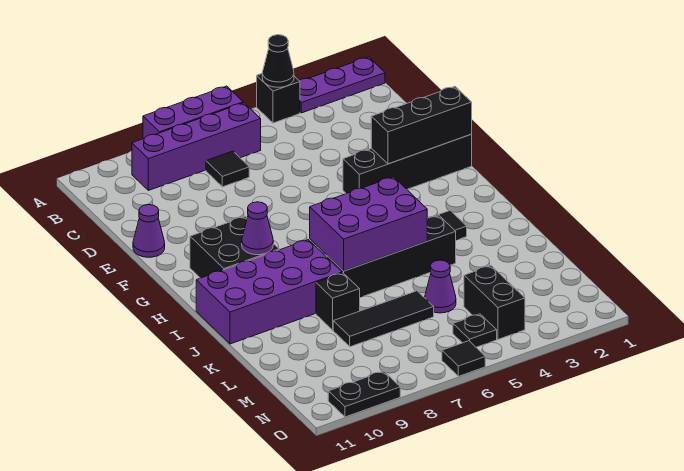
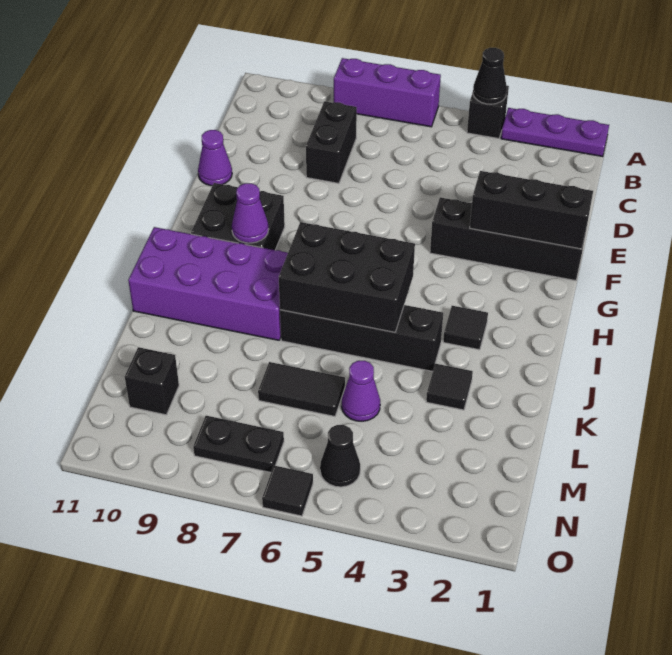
purple 1x4 brick [132,103,261,190] -> none
black 1x1 tile [206,151,249,187] -> black 1x1 tile moved to [426,364,473,410]
purple 2x3 brick [310,177,427,271] -> black 2x3 brick [279,222,415,332]
black 1x1 brick [316,273,360,330] -> black 1x1 brick moved to [125,347,179,415]
black 1x3 tile [333,291,434,347] -> black 1x2 tile [258,362,345,416]
black 1x2 brick [464,266,525,339] -> black 1x2 brick moved to [306,101,357,183]
black 1x1 plate [453,314,497,347] -> black 1x1 cone [320,425,360,487]
black 1x2 plate [328,371,400,417] -> black 1x2 plate moved to [193,416,284,472]

